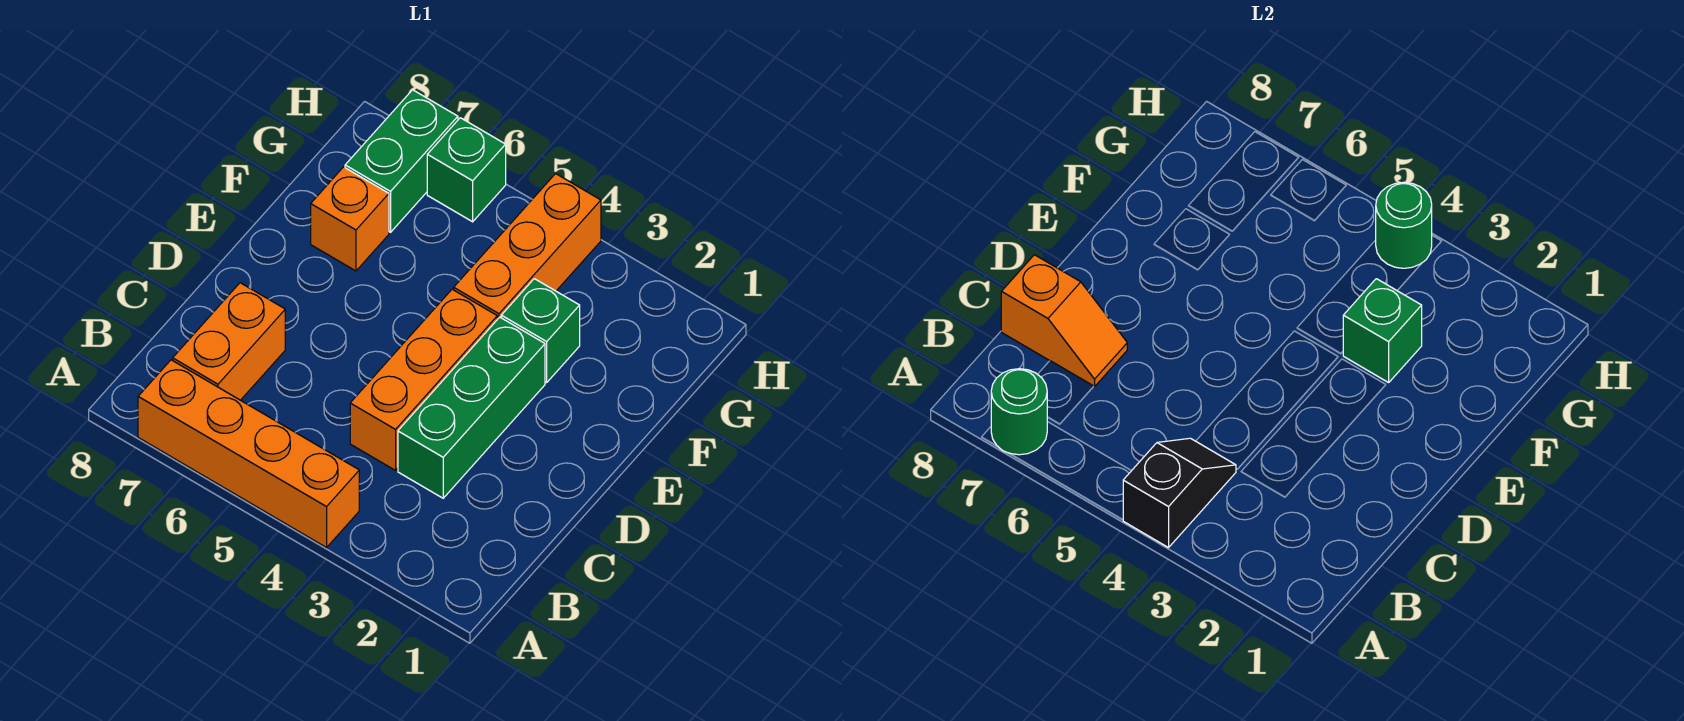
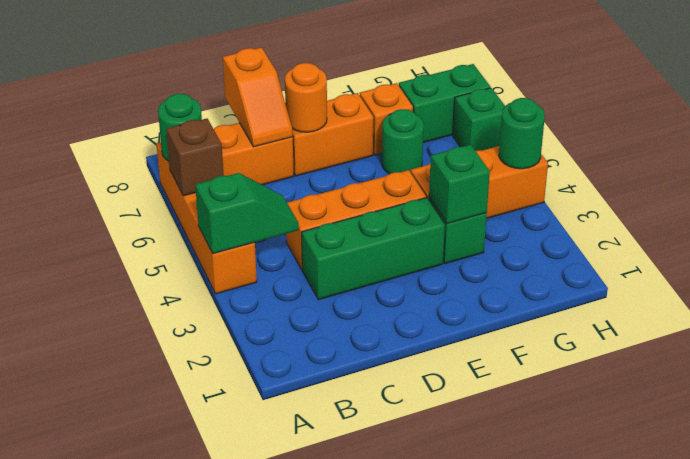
black 1x2 slope [1123,438,1236,548] -> green 1x2 slope [195,173,299,254]
none -> brown 1x1 brick [166,119,224,196]
none -> orange 1x2 brick [292,93,373,176]
none -> orange 1x1 round brick [285,63,327,132]
none -> green 1x1 round brick [382,109,424,174]

